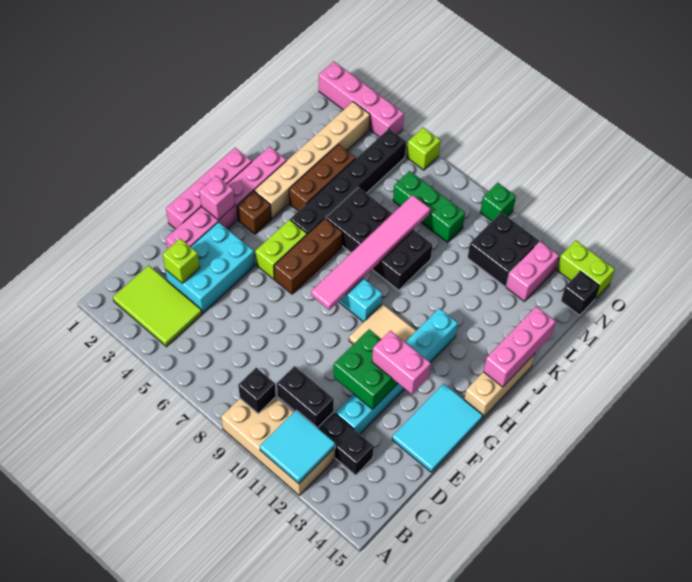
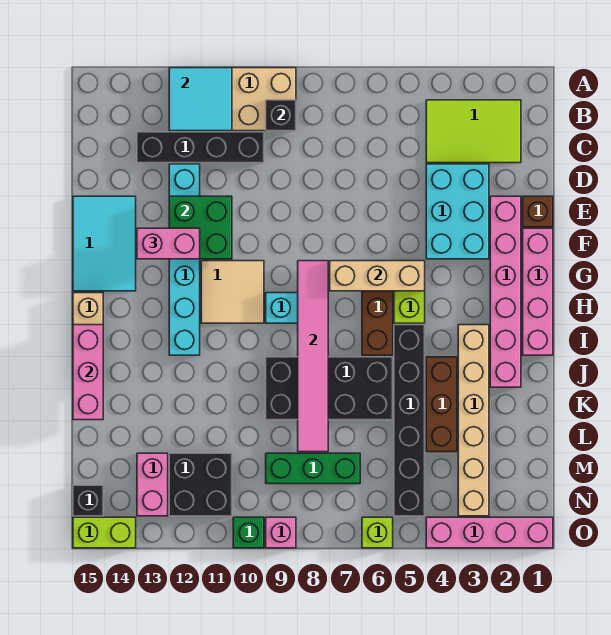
black 1x2 brick [277,366,334,428] -> none
lime 1x1 brick [162,239,200,284] -> none
pink 1x1 brick [199,176,235,220] -> pink 1x1 brick moved to [266,517,296,548]
none -> tan 1x3 brick [330,261,425,291]
brown 1x1 brick [237,191,271,234] -> brown 1x1 brick moved to [523,196,553,227]

